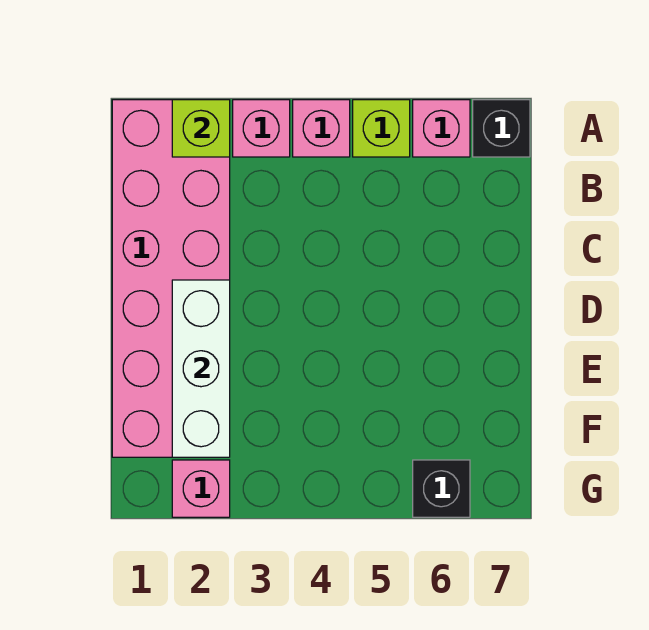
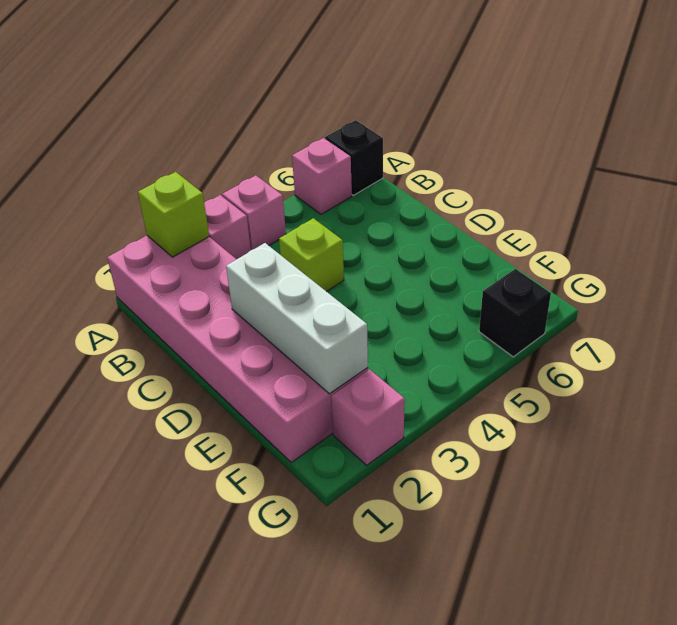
lime 1x1 brick [353,100,410,157] -> lime 1x1 brick moved to [279,218,344,292]

